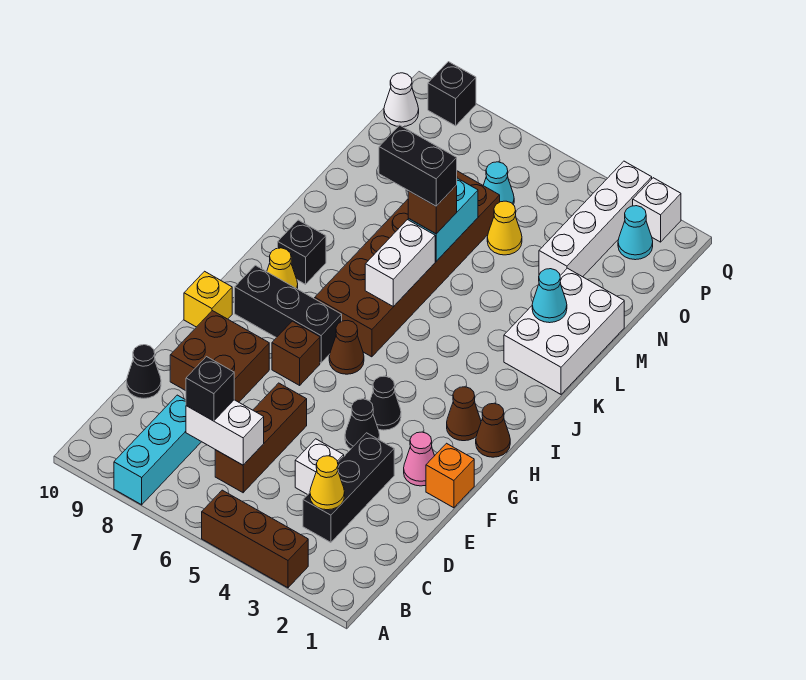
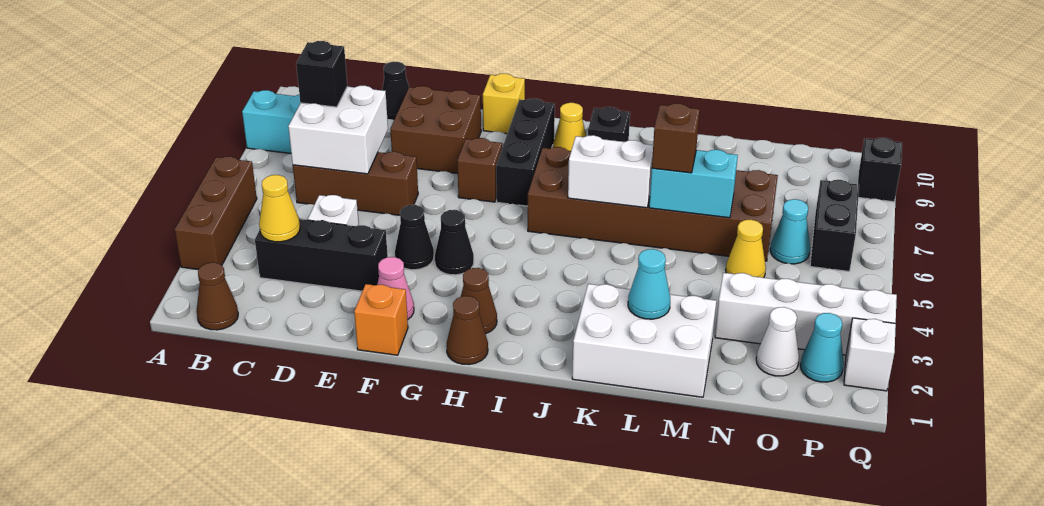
white 1x2 brick [186,400,264,465] -> white 2x2 brick [288,86,388,174]
brown 1x1 cone [329,320,364,374] -> brown 1x1 cone moved to [197,263,238,330]
black 1x2 brick [379,125,457,206] -> black 1x2 brick moved to [810,180,859,271]
white 1x1 cone [384,73,419,127] -> white 1x1 cone moved to [756,307,799,376]

